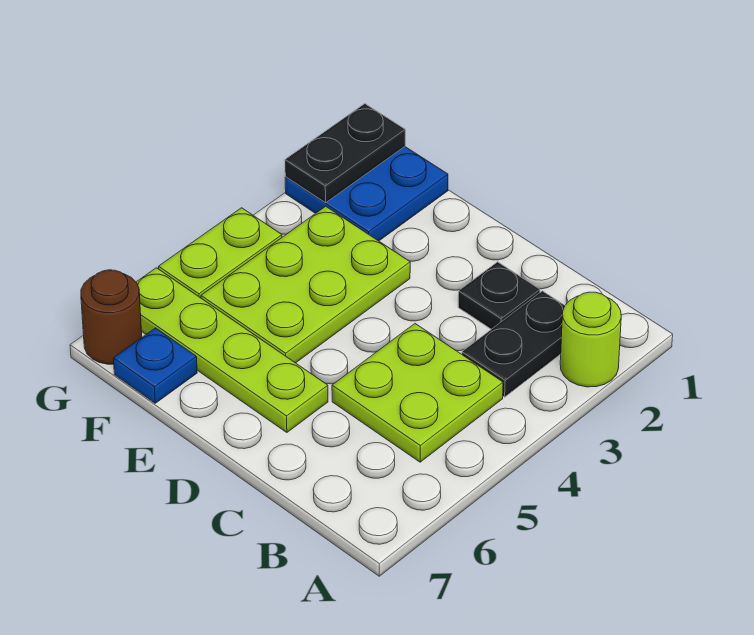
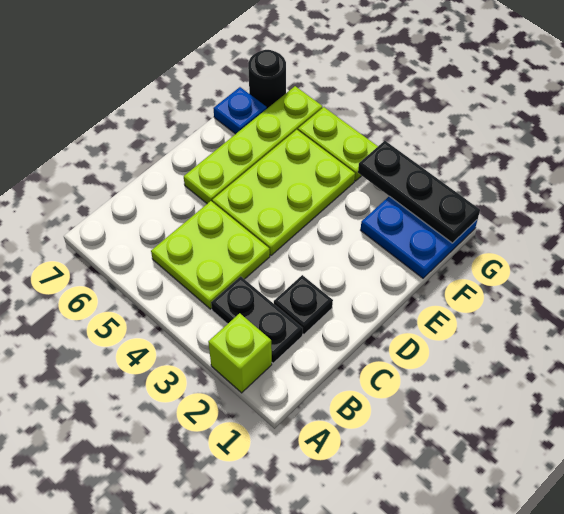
lime 1x1 round brick [560,292,621,387] -> lime 1x1 brick [208,313,272,393]
lime 2x3 plate [201,206,410,363] -> lime 2x3 plate turned to [212,130,355,255]
black 1x2 plate [285,104,405,203] -> black 1x3 plate [358,141,480,243]
brown 1x1 round brick [81,270,142,364] -> black 1x1 round brick [248,50,286,108]

